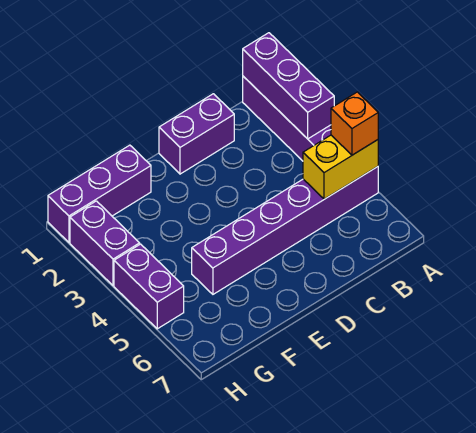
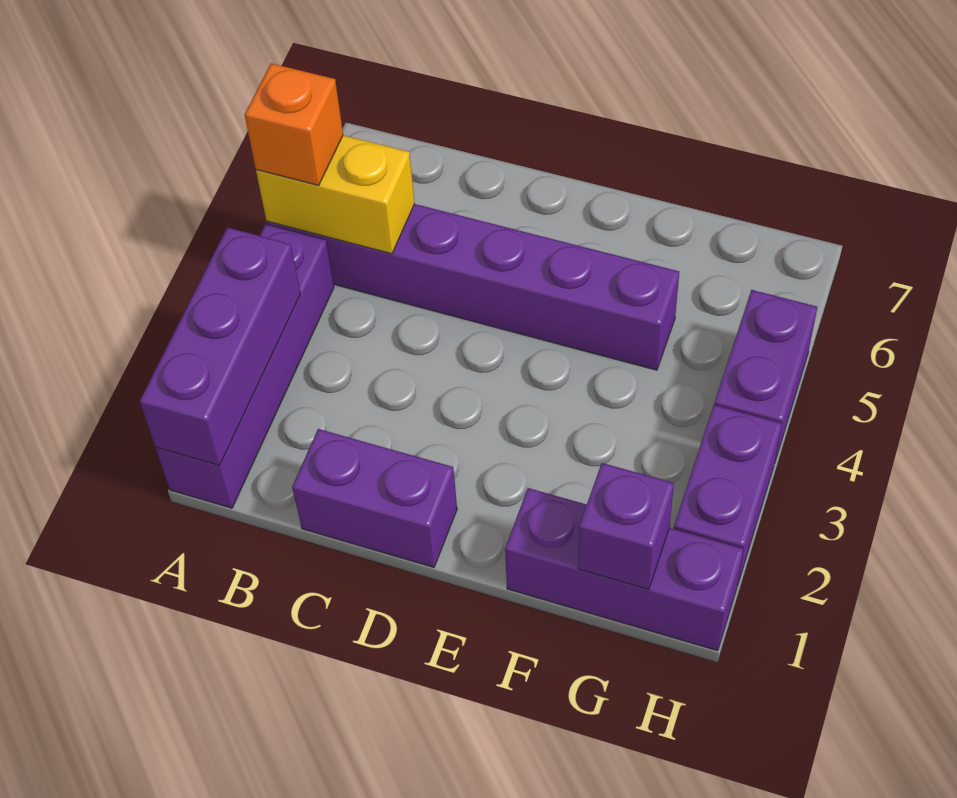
none -> purple 1x1 brick [578,463,674,590]

